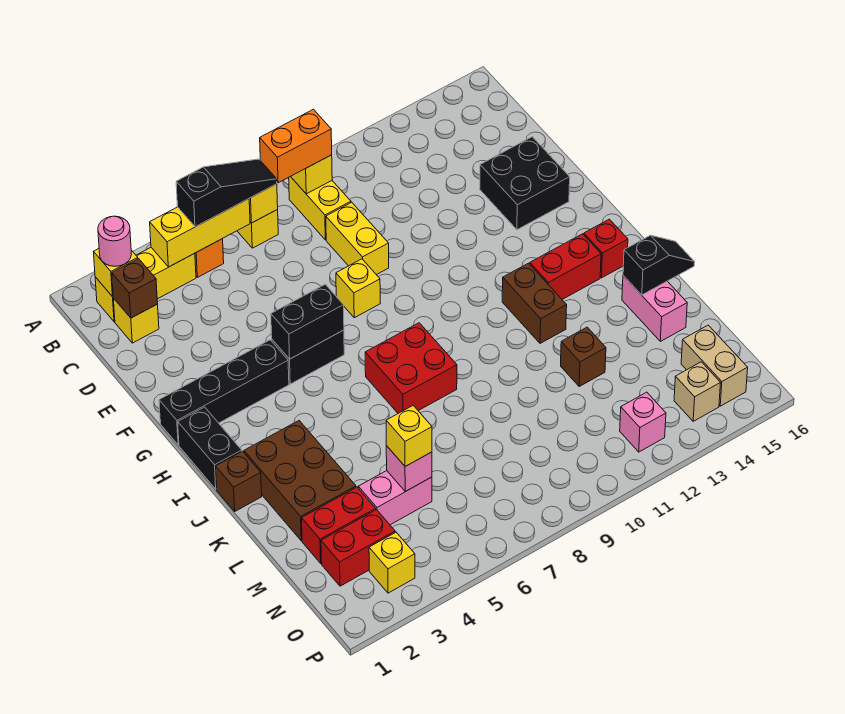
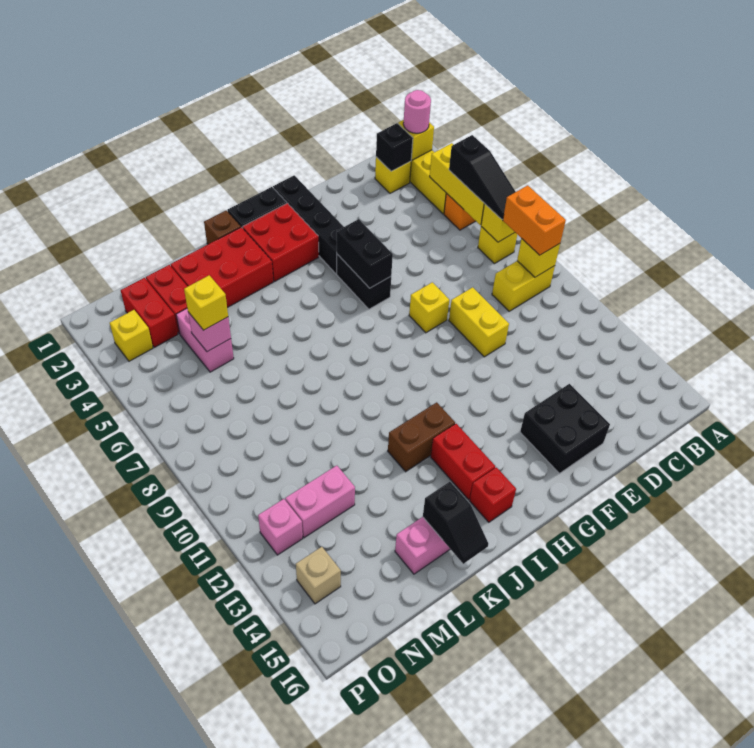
brown 1x1 brick [112,259,158,318] -> black 1x1 brick [376,123,413,171]
yellow 1x2 brick [326,202,389,275] -> yellow 1x2 brick turned to [449,287,509,357]
red 2x2 brick [365,323,457,413] -> red 2x2 brick moved to [243,203,319,281]
brown 2x3 brick [244,421,356,541] -> red 2x3 brick [171,227,273,308]
brown 1x1 brick [561,327,606,386] -> none
none -> pink 1x2 brick [285,466,355,538]
tan 1x2 brick [681,325,748,406] -> none

